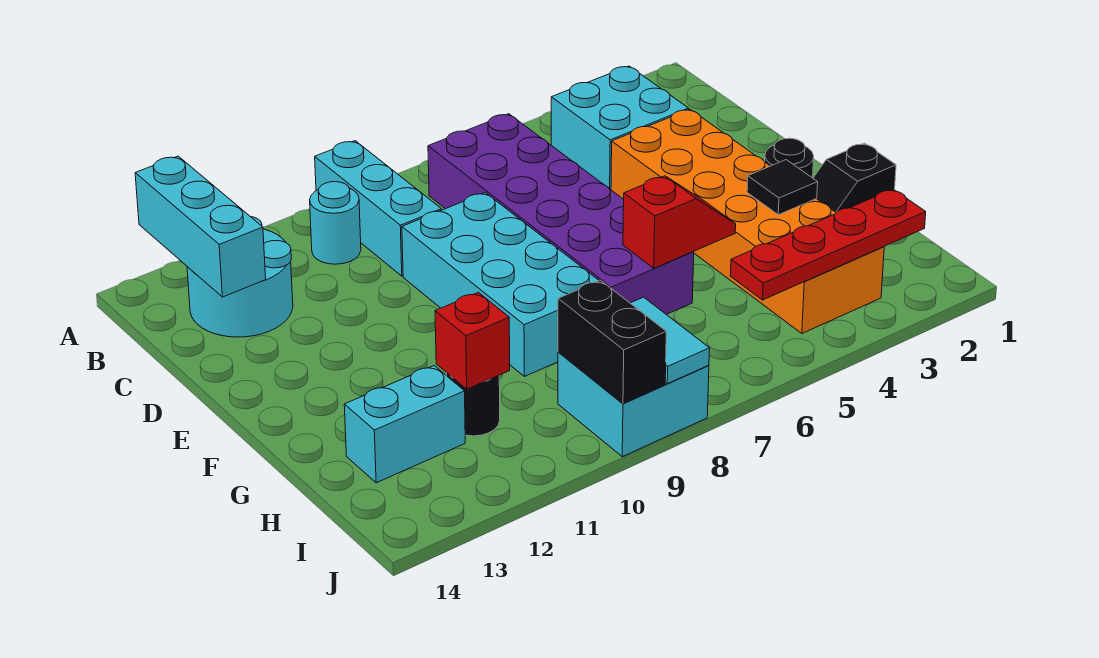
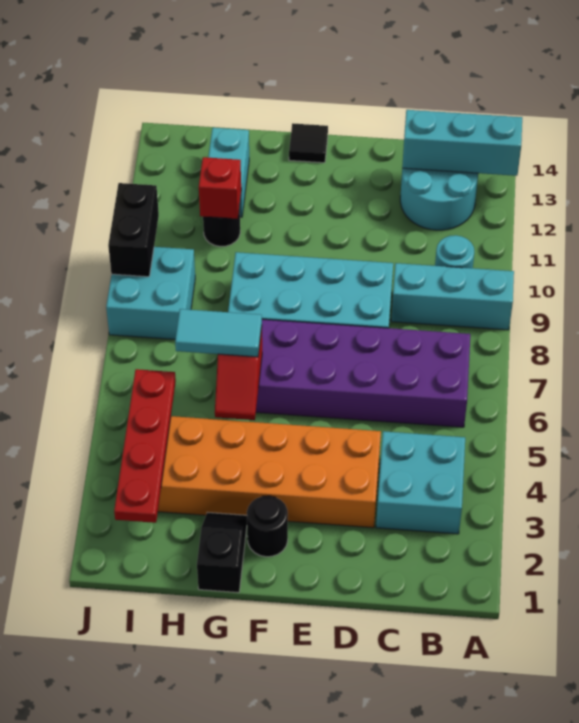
black 1x1 tile [747,160,818,215] -> black 1x1 tile moved to [289,123,328,163]
cyan 1x2 tile [631,297,710,384] -> cyan 1x2 tile moved to [175,309,262,357]
black 1x2 brick [558,280,666,404] -> black 1x2 brick turned to [108,183,159,277]

